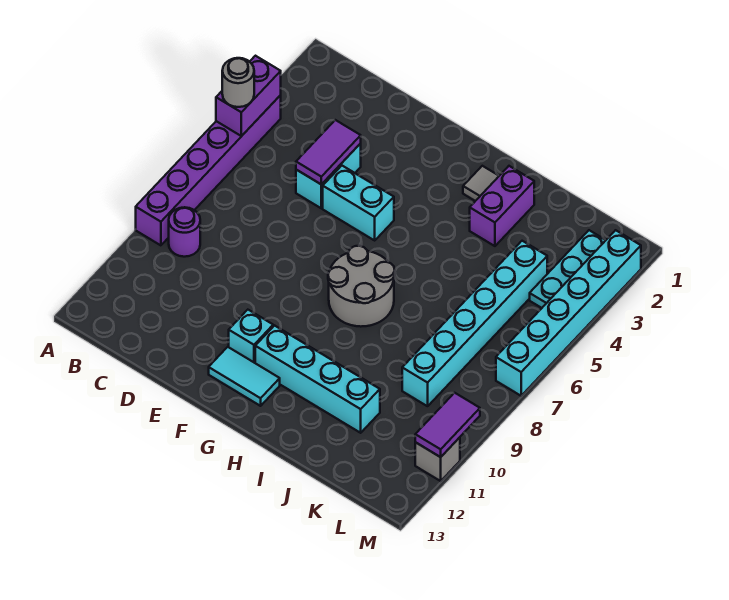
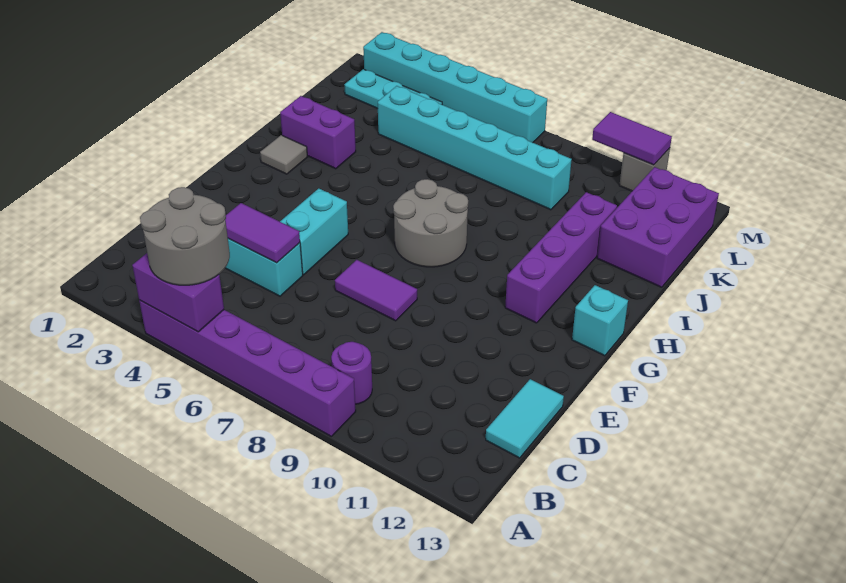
grey 1x1 round brick [222,58,254,107] -> grey 2x2 round brick [140,187,230,285]
none -> purple 1x2 tile [335,260,417,321]
cyan 1x1 brick [229,310,273,363] -> cyan 1x1 brick moved to [572,285,628,356]
cyan 1x2 tile [209,347,280,406] -> cyan 1x2 tile moved to [486,379,564,458]
cyan 1x4 brick [255,326,380,433] -> purple 1x4 brick [505,192,617,323]
none -> purple 2x3 brick [597,167,719,287]

